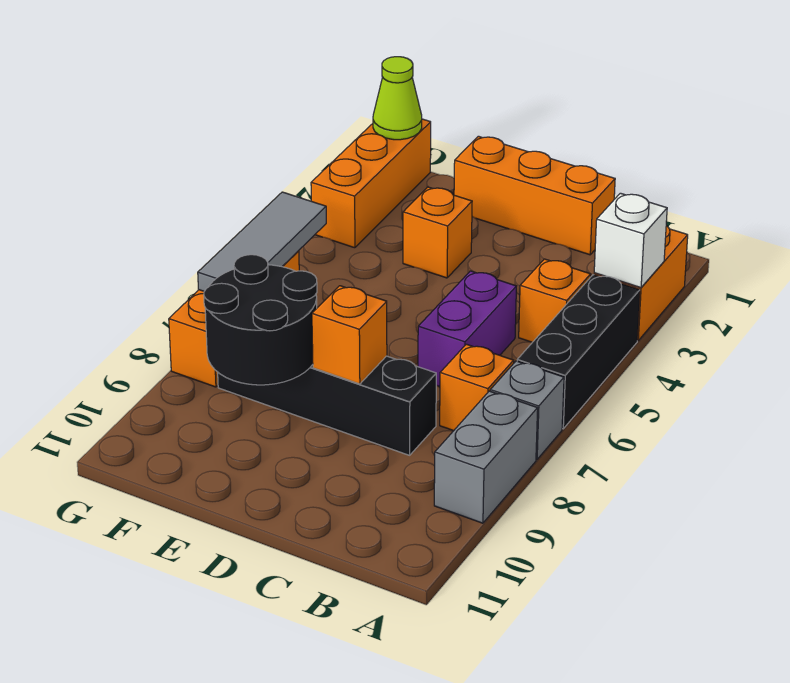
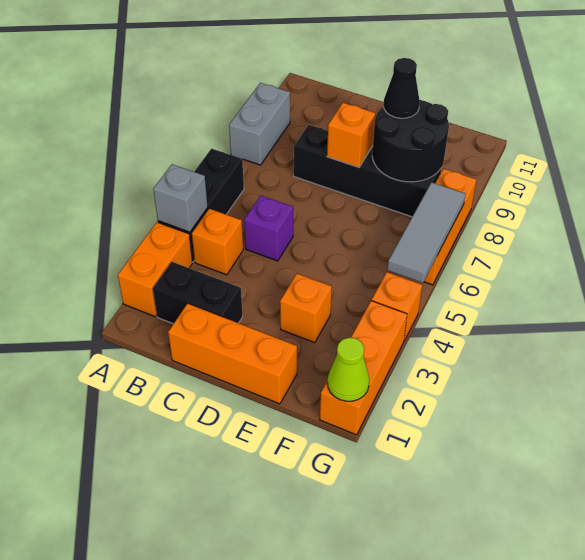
white 1x1 brick [594,193,667,288] -> none
grey 1x1 brick [490,361,564,459] -> grey 1x1 brick moved to [153,164,208,232]
none -> black 1x2 brick [153,262,243,324]
orange 1x1 brick [440,344,514,431] -> orange 1x1 brick moved to [372,272,422,341]
purple 1x2 brick [418,271,516,387] -> purple 1x1 brick [244,196,293,261]
none -> black 1x1 cone [383,58,420,118]

